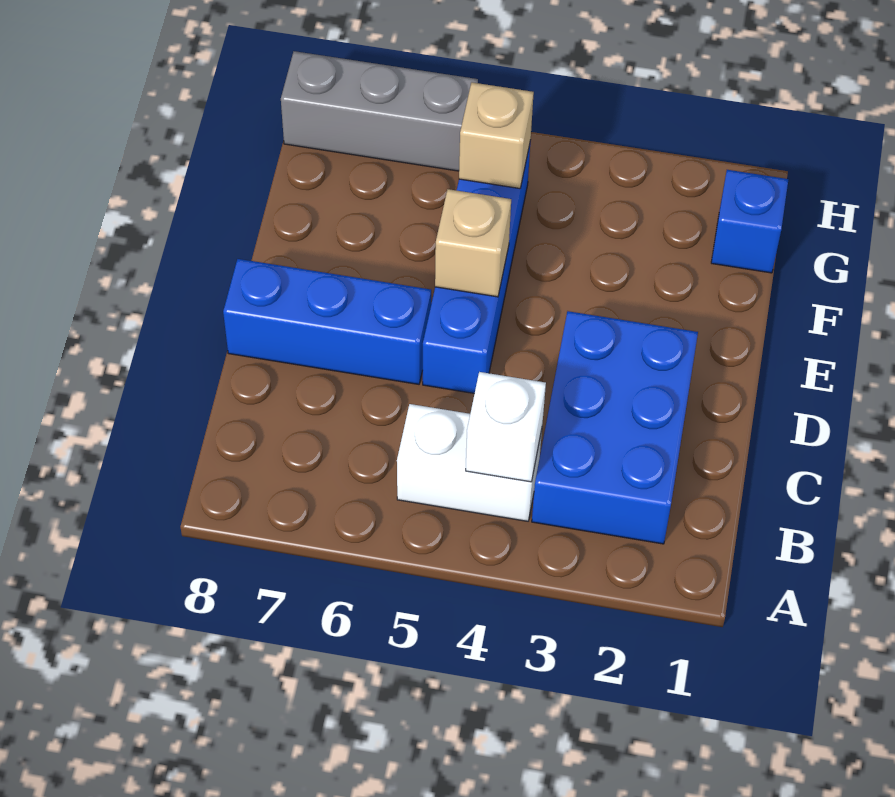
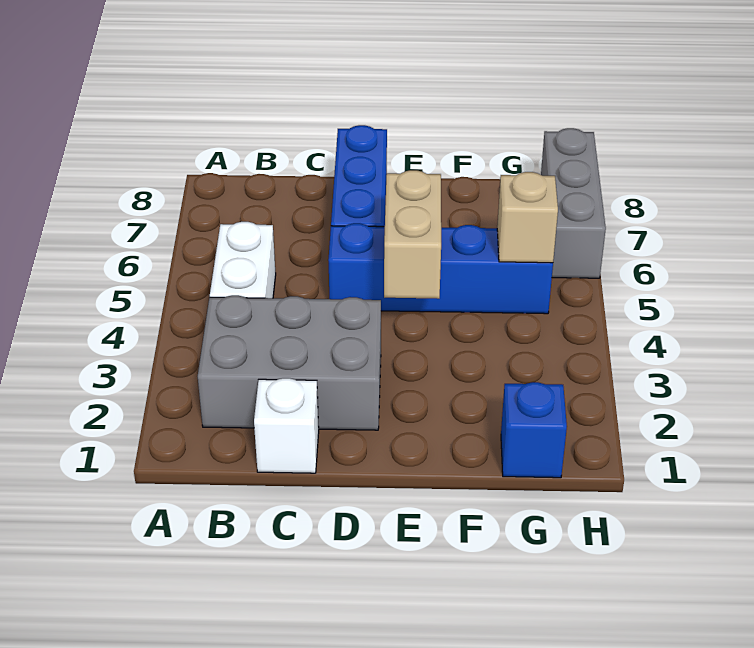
blue 2x3 brick [532,311,698,544] -> grey 2x3 brick [198,295,381,430]
white 1x1 brick [466,372,546,482] -> white 1x1 brick moved to [254,378,319,473]
tan 1x1 brick [435,189,511,297] -> tan 1x2 brick [384,170,441,299]

